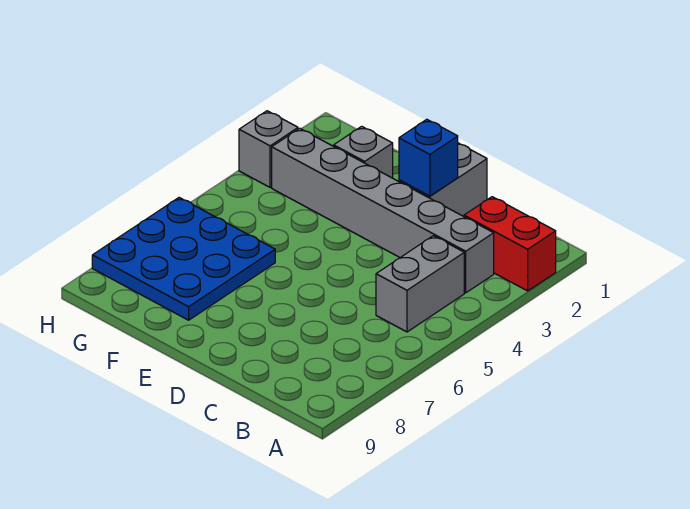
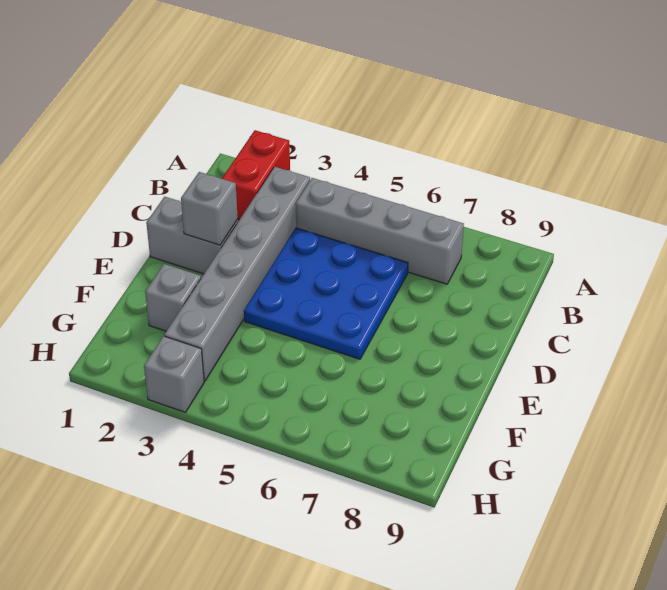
grey 1x2 brick [376,236,464,332] -> grey 1x4 brick [296,178,464,284]
blue 1x1 brick [399,119,458,196] -> grey 1x1 brick [181,172,238,245]
blue 3x3 plate [92,198,275,320] -> blue 3x3 plate moved to [244,228,408,359]

